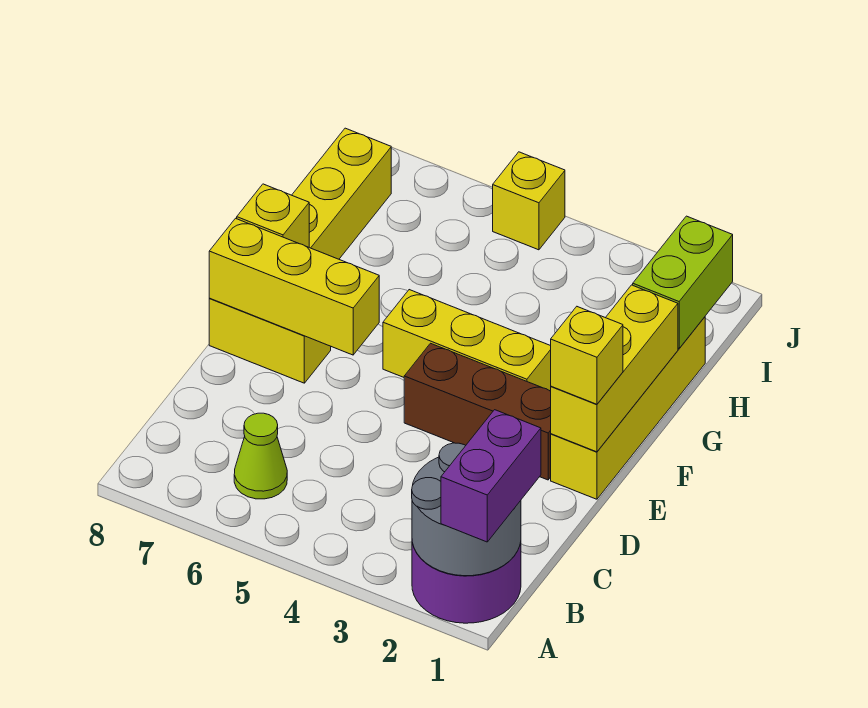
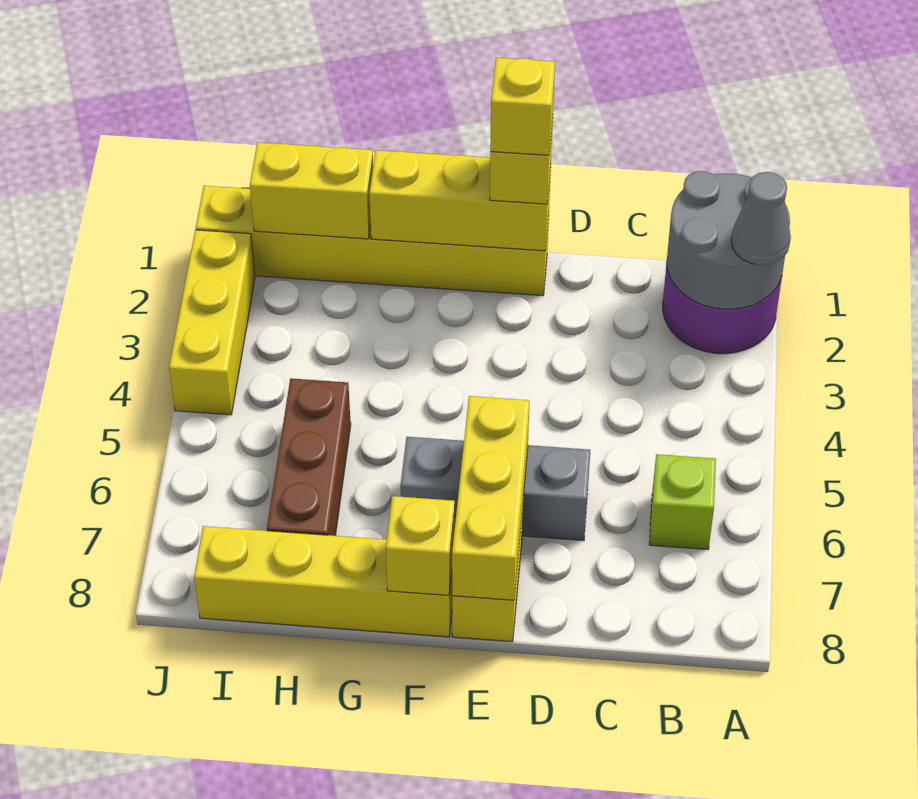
purple 1x2 brick [441,410,541,542] -> none
none -> grey 1x1 cone [731,172,791,265]
lime 1x1 cone [234,413,287,499] -> lime 1x1 brick [649,454,716,550]
none -> grey 1x3 brick [400,437,590,541]
yellow 1x4 brick [551,317,705,499] -> yellow 1x6 brick [196,186,549,296]
brown 1x3 brick [404,343,551,480] -> brown 1x3 brick moved to [267,378,351,536]
yellow 1x3 brick [383,290,551,391] -> yellow 1x3 brick moved to [169,230,255,415]
lime 1x2 brick [633,216,733,348] -> yellow 1x2 brick [250,142,373,239]
yellow 1x1 brick [493,152,565,250] -> yellow 1x1 brick moved to [490,58,555,155]

